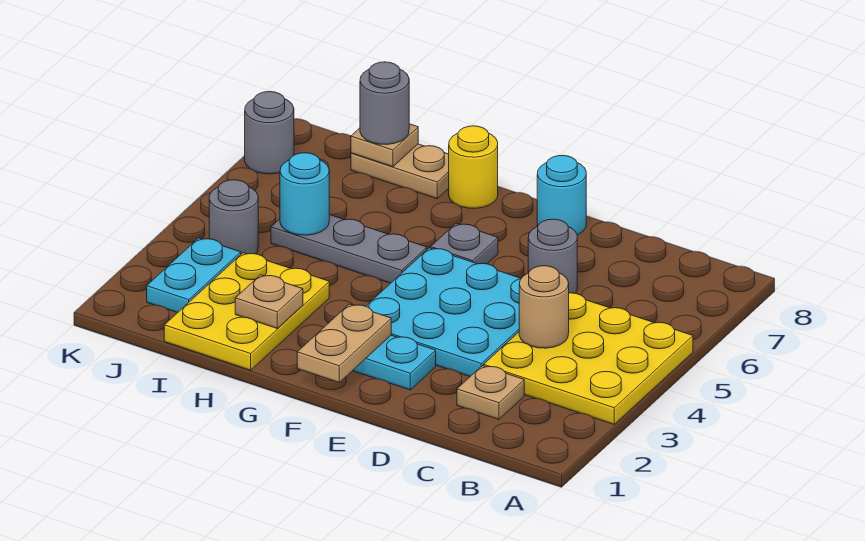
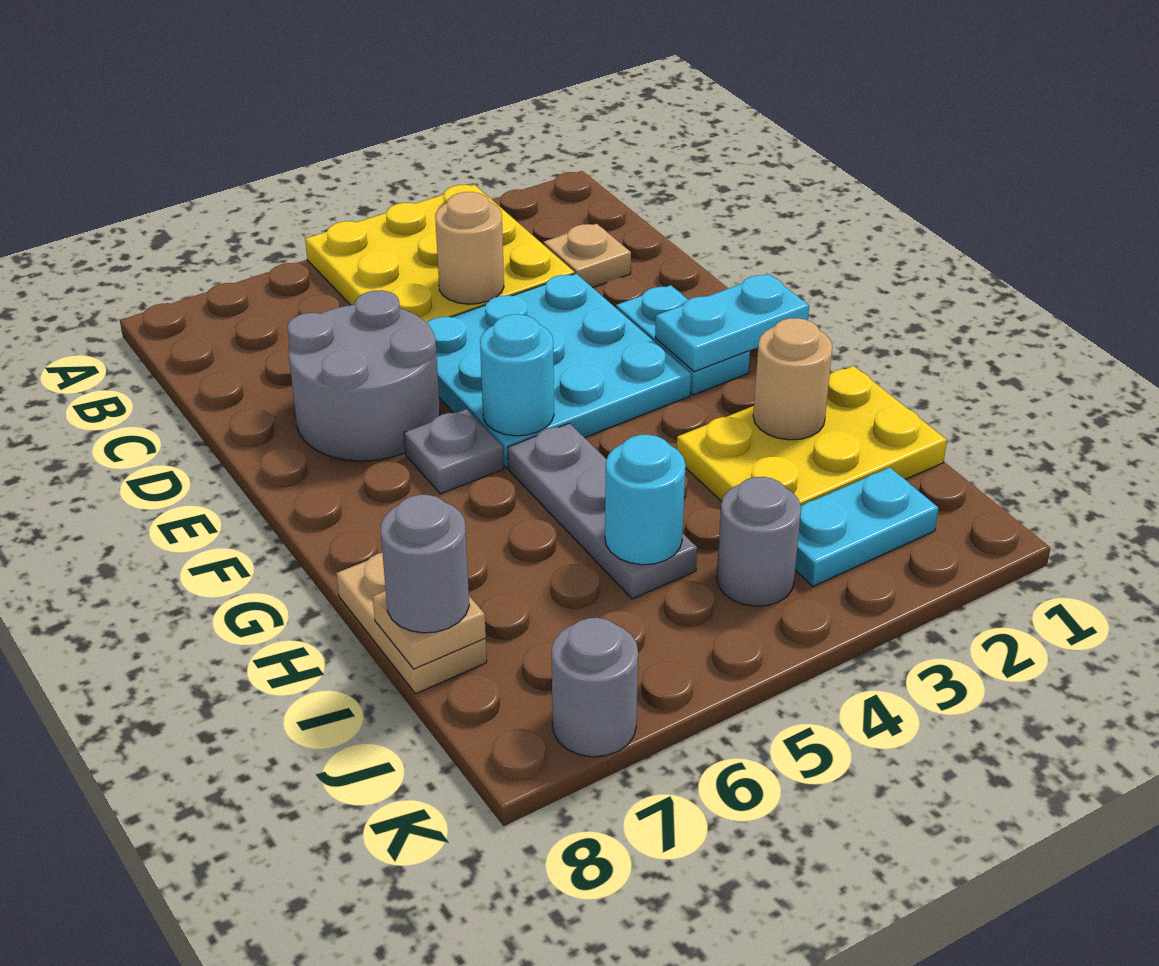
grey 1x1 round brick [528,219,577,293] -> grey 2x2 round brick [287,290,440,461]
cyan 1x1 round brick [537,156,586,235] -> cyan 1x1 round brick moved to [480,314,554,436]
tan 1x2 plate [297,304,391,382] -> cyan 1x2 plate [655,274,809,372]
yellow 1x1 round brick [449,126,498,208] -> none
tan 1x1 plate [235,275,303,328] -> tan 1x1 round brick [753,318,832,440]

